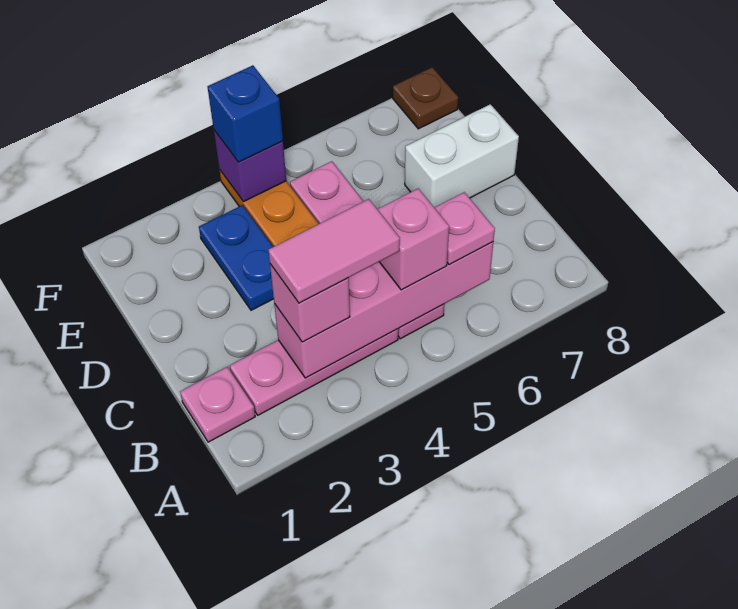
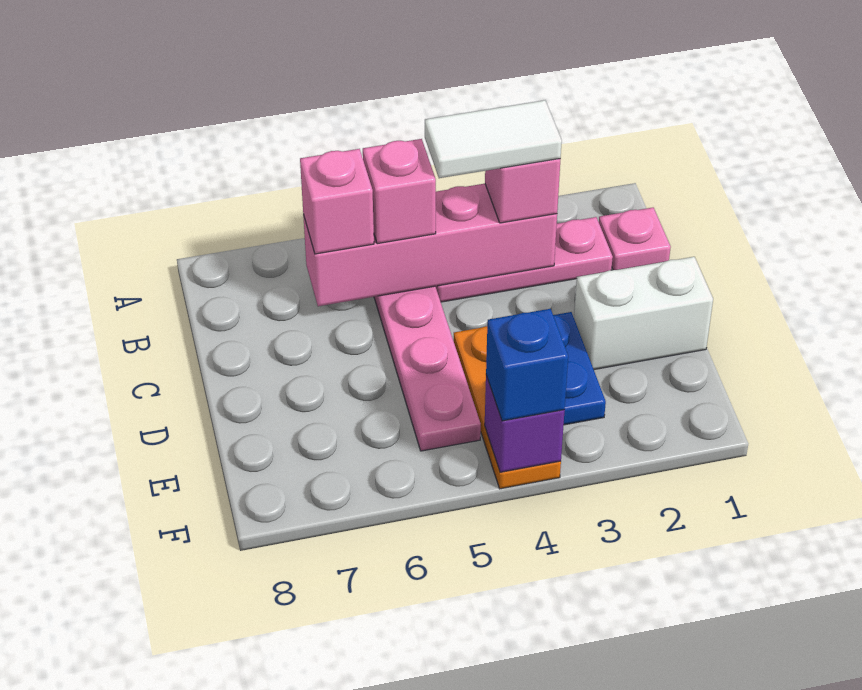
pink 1x2 tile [268,199,400,303] -> white 1x2 tile [425,100,562,178]
pink 1x1 plate [434,192,495,265] -> pink 1x1 brick [300,149,374,254]
white 1x2 brick [405,104,519,207] -> white 1x2 brick moved to [574,257,713,370]
brown 1x1 plate [393,67,458,129] -> none

